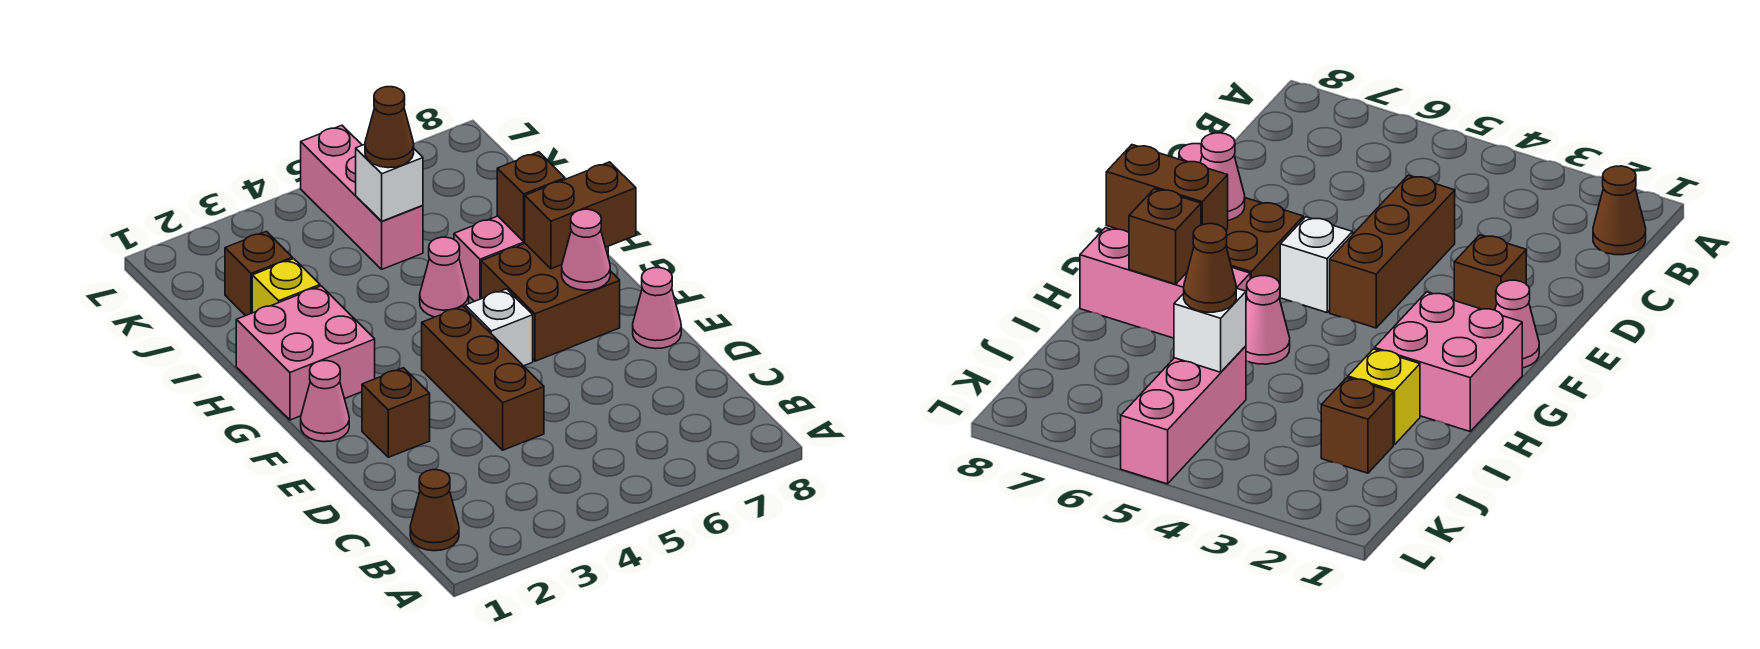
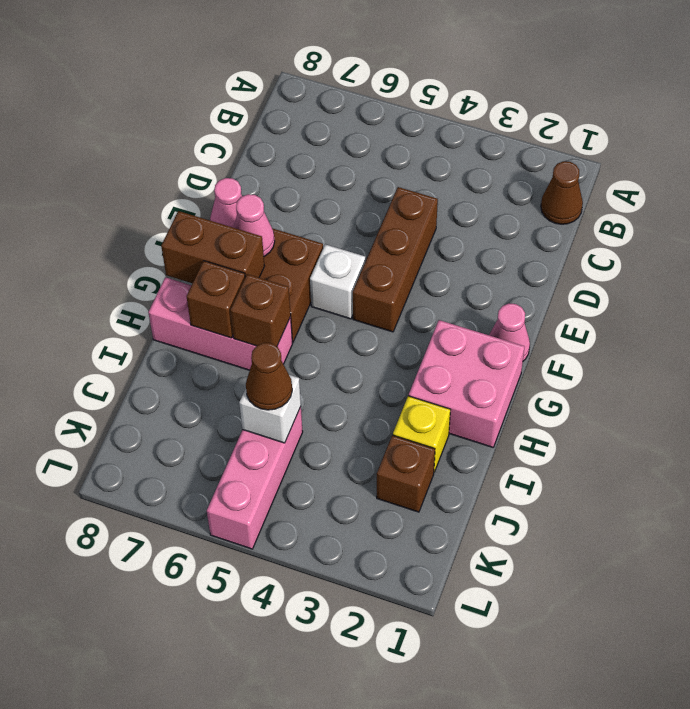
brown 1x1 brick [362,368,430,457] -> brown 1x1 brick moved to [230,274,291,346]
pink 1x1 cone [420,237,469,317] -> none

